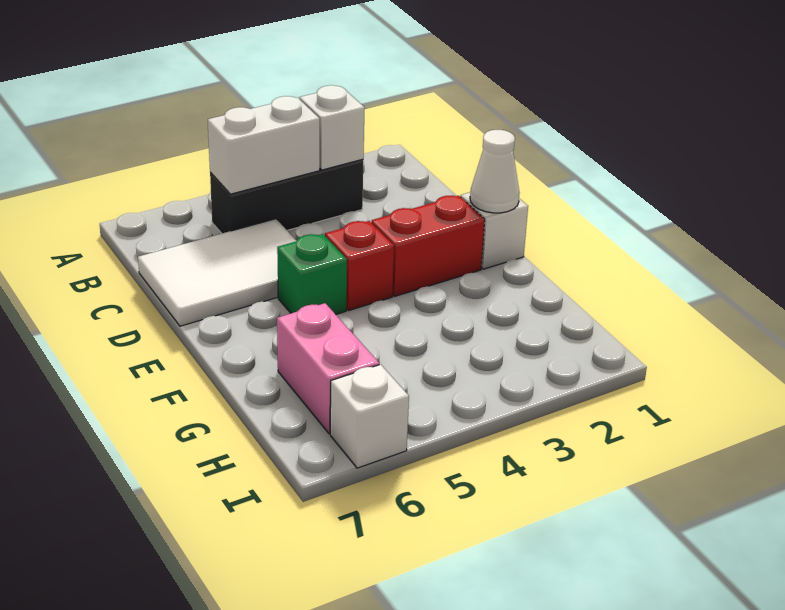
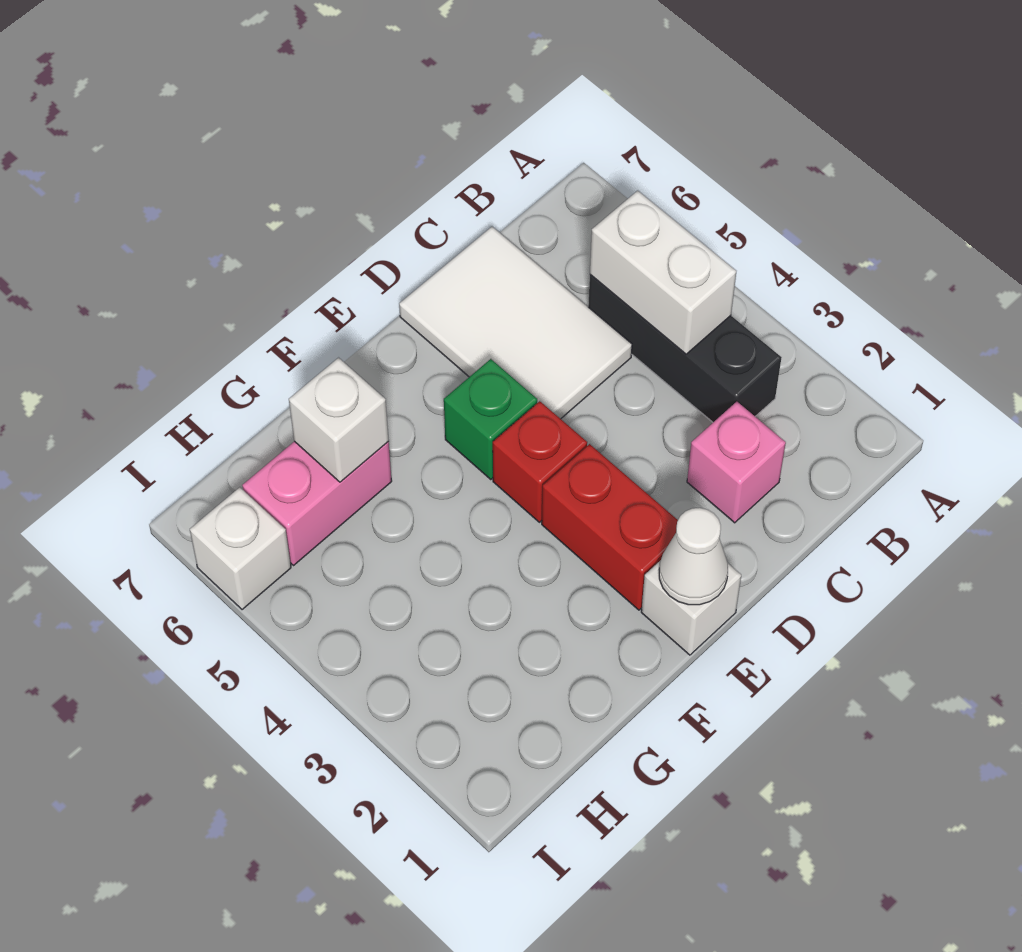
white 1x1 brick [300,85,365,170] -> white 1x1 brick moved to [289,358,389,482]
none -> pink 1x1 brick [687,402,786,523]

